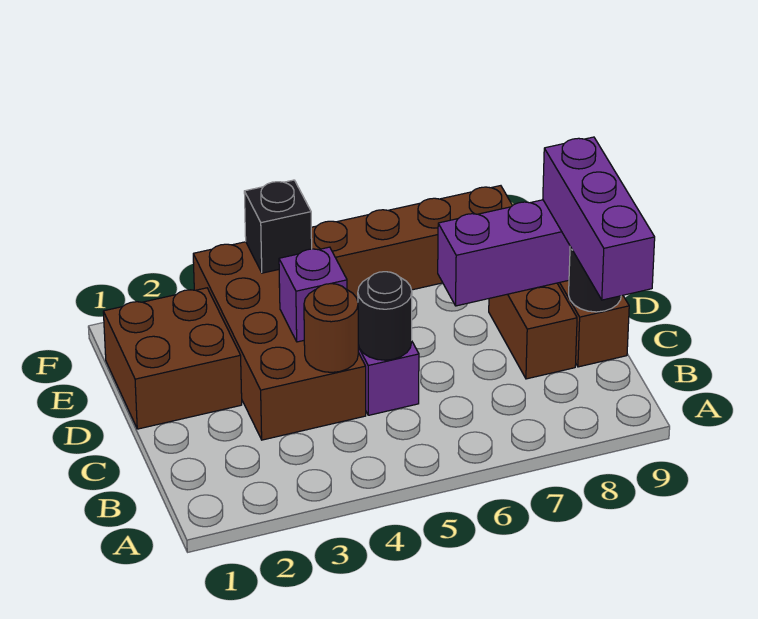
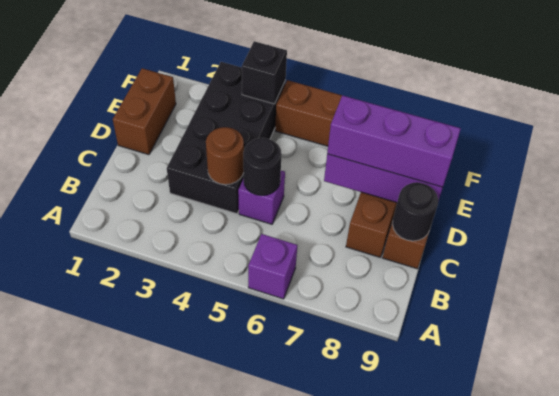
purple 1x3 brick [543,137,655,300] -> purple 1x3 brick turned to [327,95,461,187]
brown 2x4 brick [193,242,366,440] -> black 2x4 brick [167,62,286,214]
brown 2x2 brick [103,288,242,429] -> brown 1x2 brick [113,68,176,155]
purple 1x1 brick [279,247,347,342] -> purple 1x1 brick moved to [248,234,297,299]

